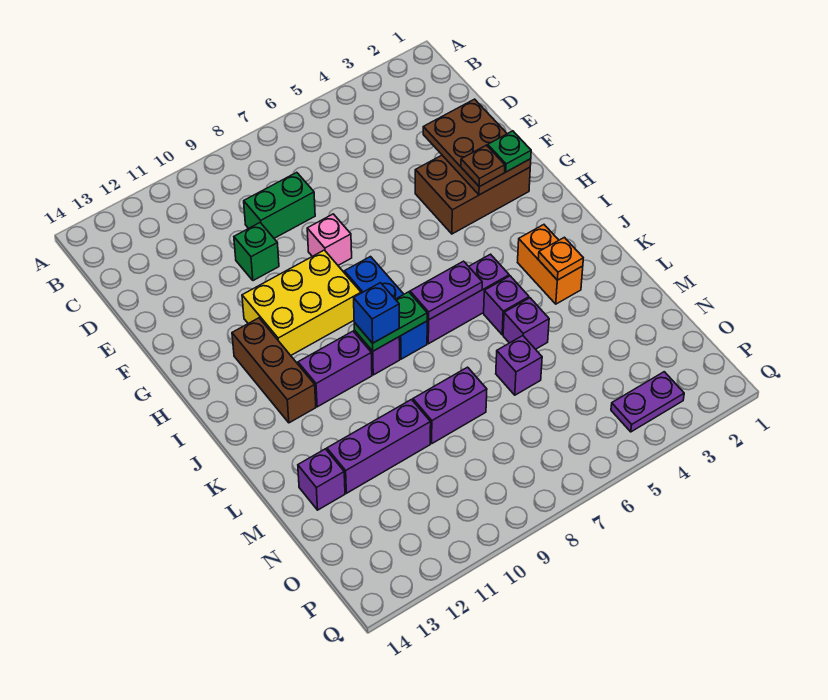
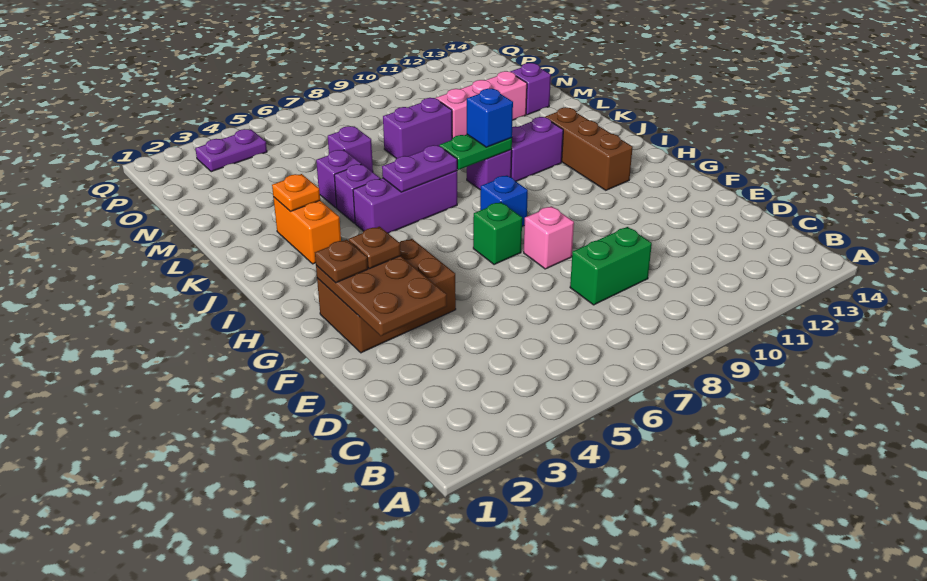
green 1x1 brick [234,223,279,281] -> green 1x1 brick moved to [473,202,522,265]
green 1x1 plate [488,131,531,172] -> brown 1x1 plate [315,240,368,283]
yellow 2x3 brick [242,250,361,355] -> none
blue 1x3 brick [344,257,427,359] -> blue 1x1 brick [480,176,528,226]
purple 1x3 brick [327,400,431,493] -> pink 1x3 brick [436,71,527,138]

